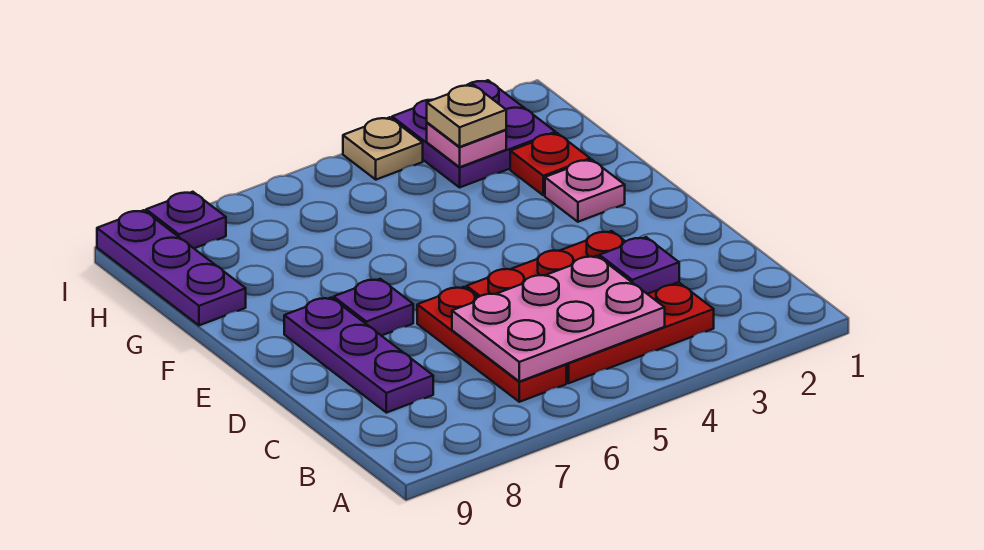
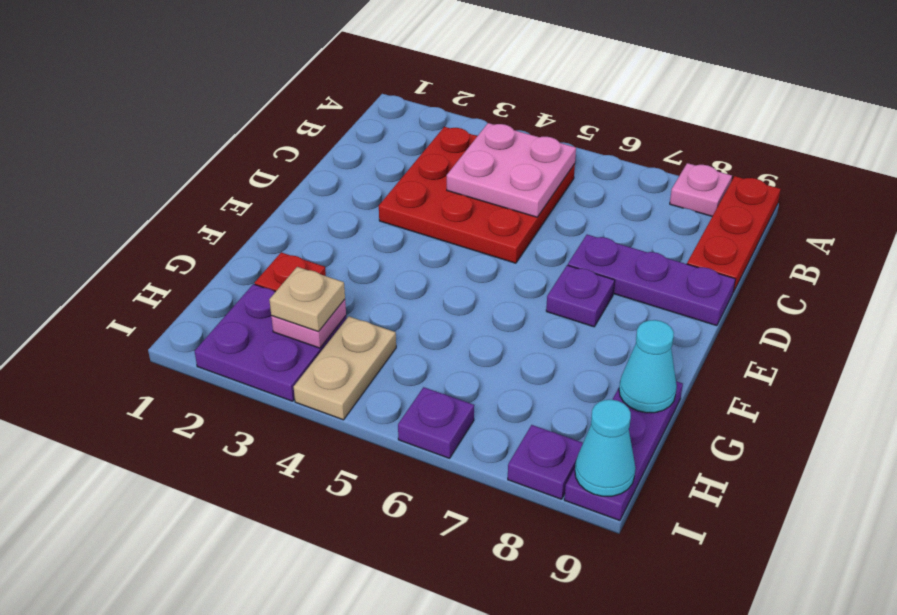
pink 2x3 plate [452,256,665,382] -> pink 2x2 plate [447,123,576,217]
red 1x3 plate [417,287,566,402] -> red 1x3 plate moved to [687,176,781,292]
purple 1x1 plate [599,237,679,294] -> purple 1x1 plate moved to [398,387,474,458]
purple 1x3 plate [284,298,433,413] -> purple 1x3 plate turned to [568,235,735,326]
pink 1x1 plate [545,160,625,222] -> pink 1x1 plate moved to [670,163,732,216]
none -> cyan 1x1 cone [619,320,677,413]
tan 1x1 plate [343,117,423,180] -> tan 1x2 plate [294,316,396,420]
none -> cyan 1x1 cone [575,400,636,496]

